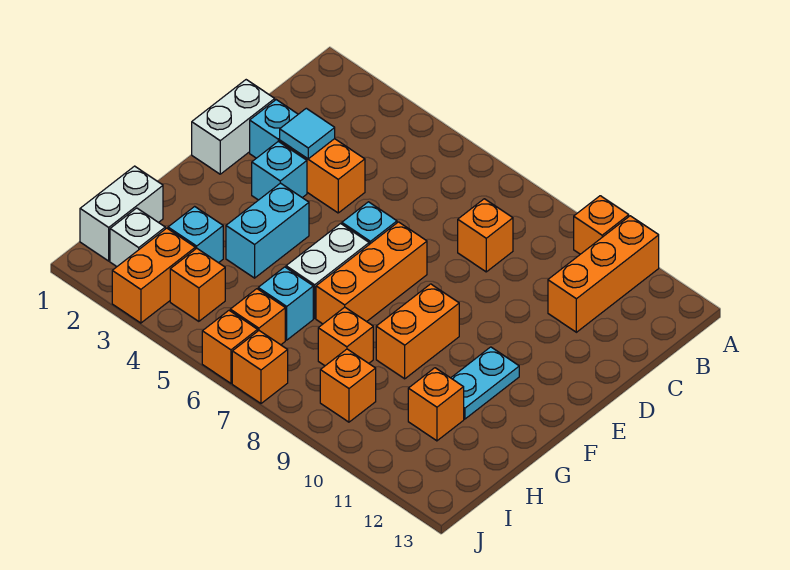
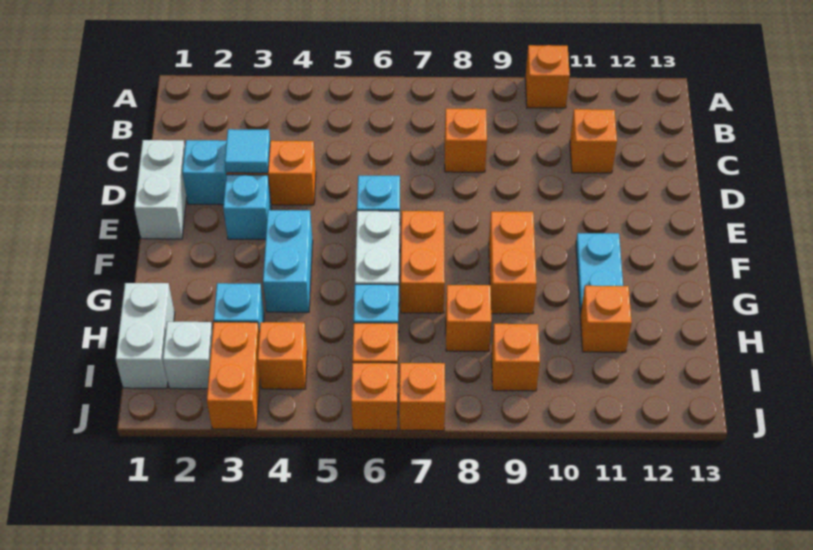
orange 1x3 brick [548,216,659,332] -> orange 1x1 brick [570,109,617,173]
orange 1x3 brick [316,222,427,324] -> orange 1x2 brick [401,211,445,313]

